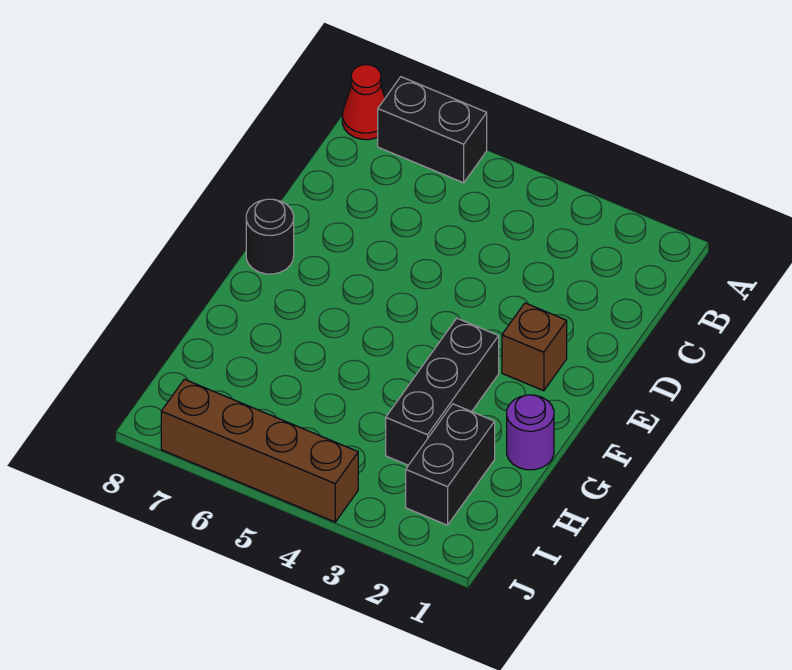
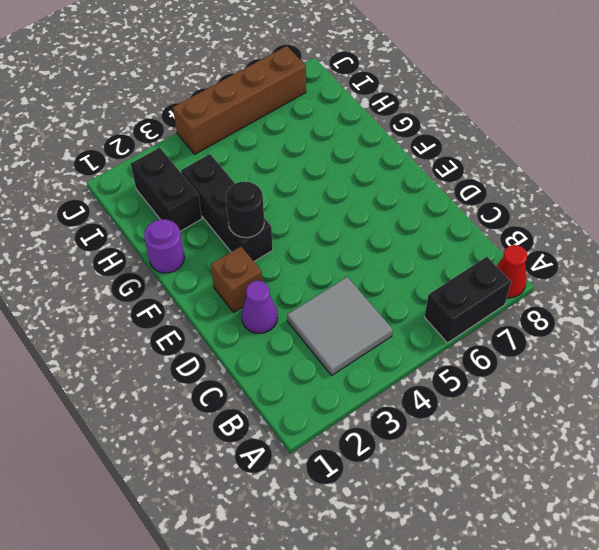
none -> grey 2x2 tile [287,277,393,375]
none -> purple 1x1 cone [241,281,278,333]
black 1x1 round brick [246,199,294,274] -> black 1x1 round brick moved to [226,182,264,238]

